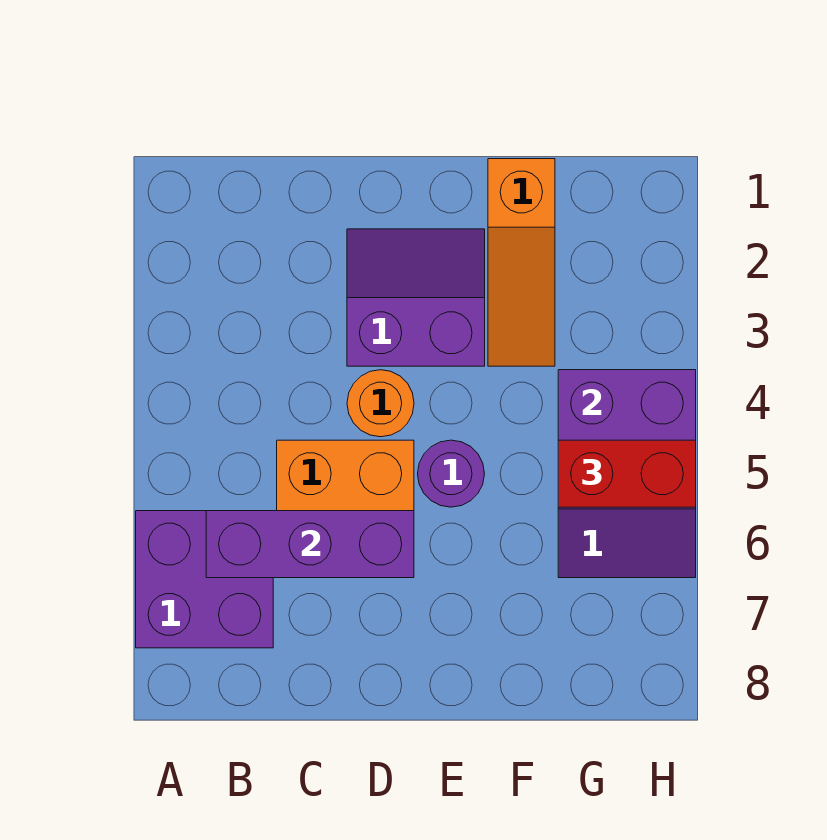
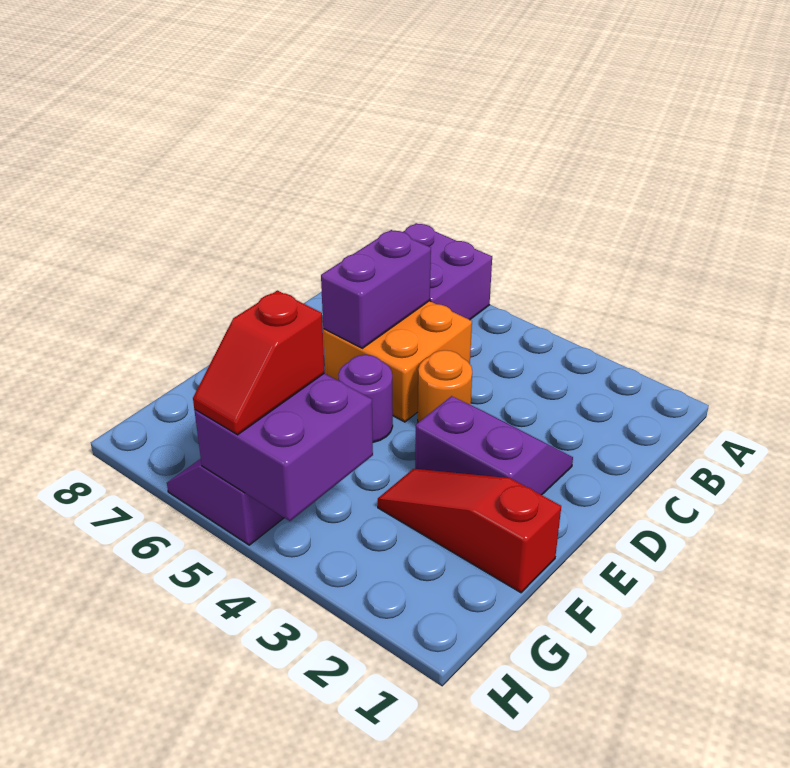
purple 1x3 brick [206,511,414,578] -> purple 1x2 brick [321,230,431,348]
purple 2x2 slope [347,229,485,366] -> purple 2x2 slope turned to [415,396,573,495]
orange 1x3 slope [488,159,555,366] -> red 1x3 slope [378,469,561,593]
red 1x2 brick [558,440,696,507] -> red 1x2 slope [193,290,325,435]

